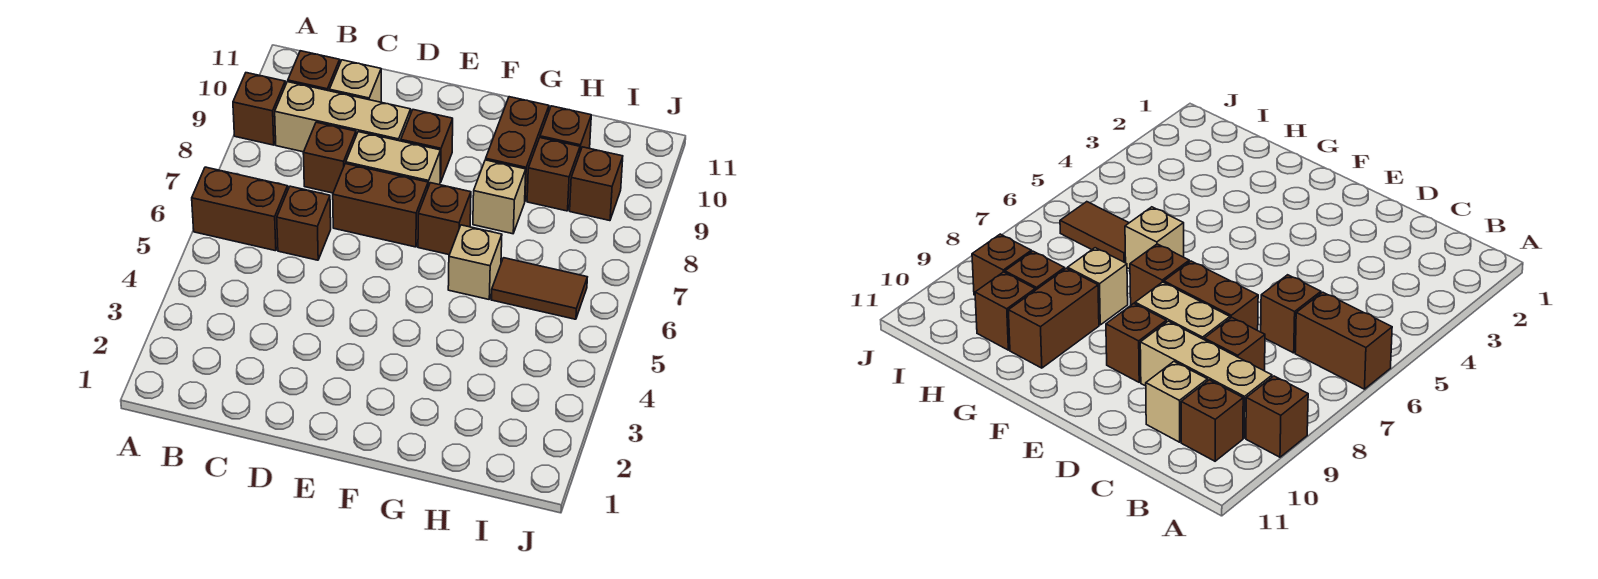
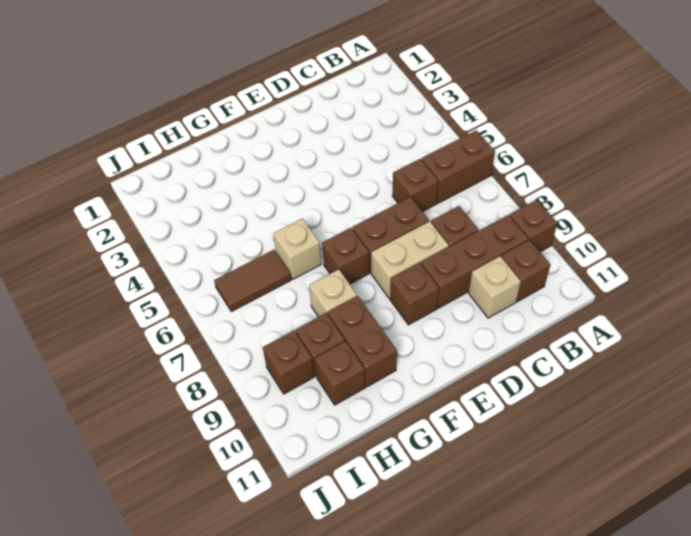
tan 1x3 brick [275,82,411,152] -> brown 1x3 brick [421,215,529,308]

